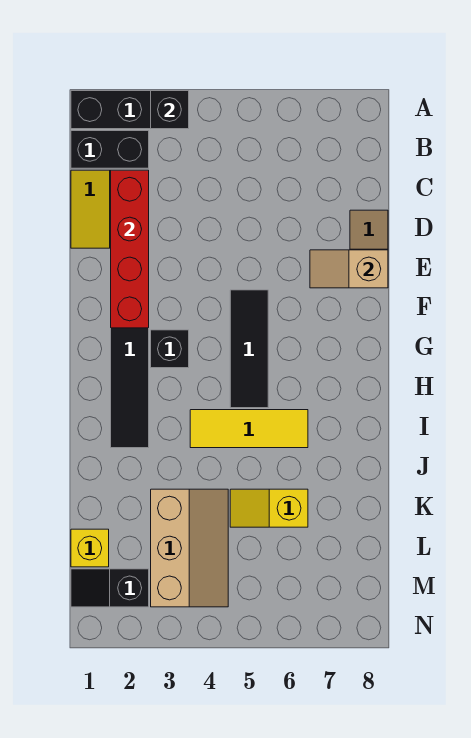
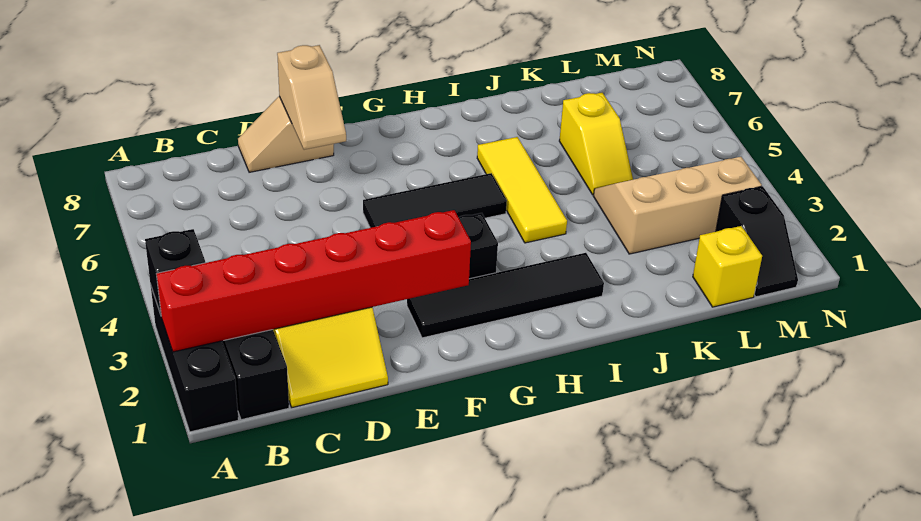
red 1x4 brick [111,170,149,328] -> red 1x6 brick [157,210,471,352]

